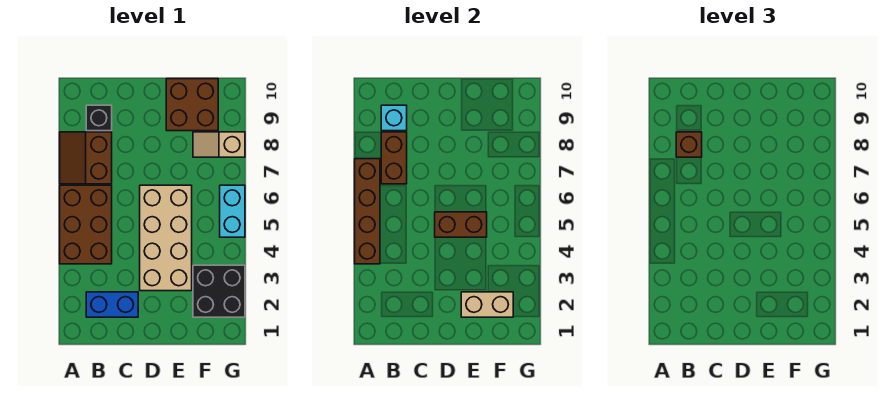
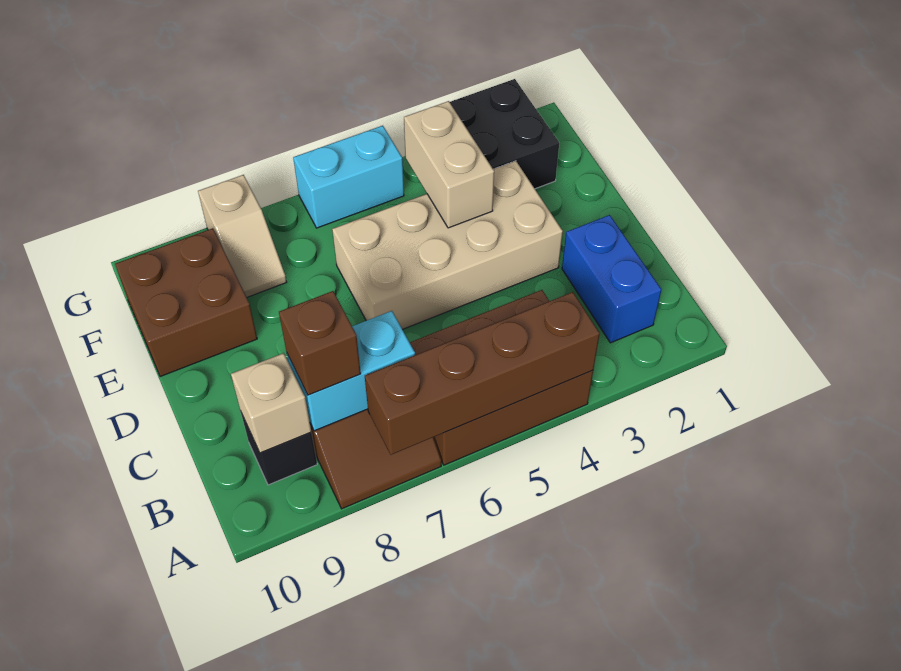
brown 1x2 brick [381,132,407,184] -> cyan 1x2 brick [287,311,415,431]
cyan 1x1 brick [381,105,407,131] -> tan 1x1 brick [231,353,311,453]
brown 1x2 brick [435,212,487,237] -> none
tan 1x2 brick [461,292,513,317] -> tan 1x2 brick moved to [404,101,494,228]

